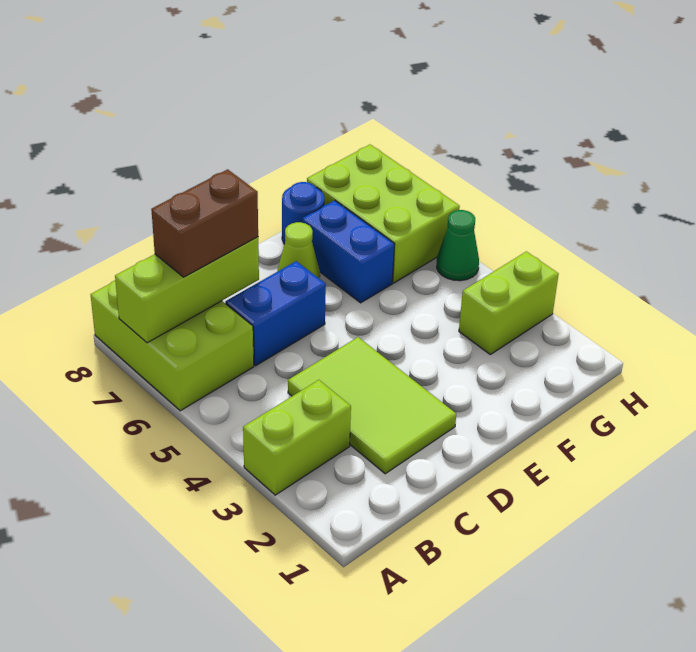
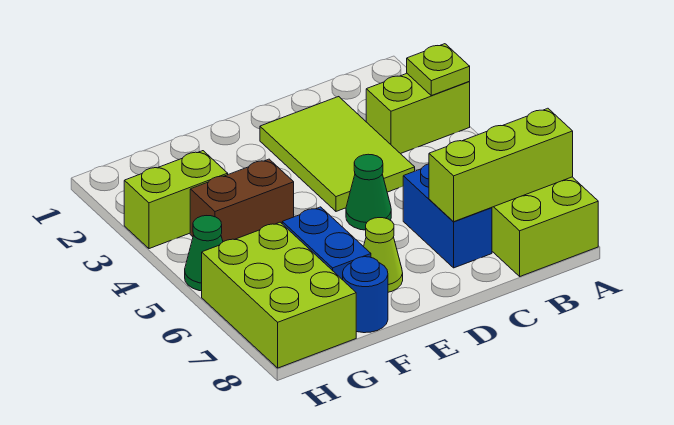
none -> lime 1x1 plate [407,44,470,96]
brown 1x2 brick [151,169,258,277] -> brown 1x2 brick moved to [190,159,294,242]
blue 1x2 brick [225,261,326,366] -> blue 1x2 brick turned to [403,164,492,268]
none -> green 1x1 cone [346,154,391,230]

